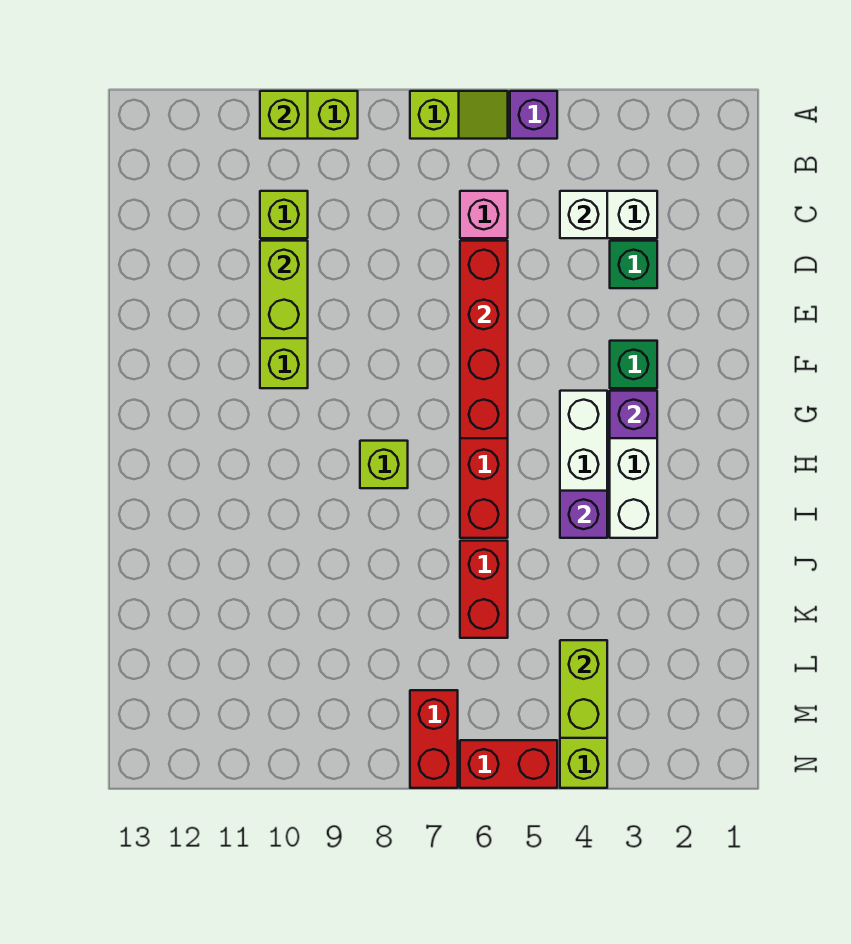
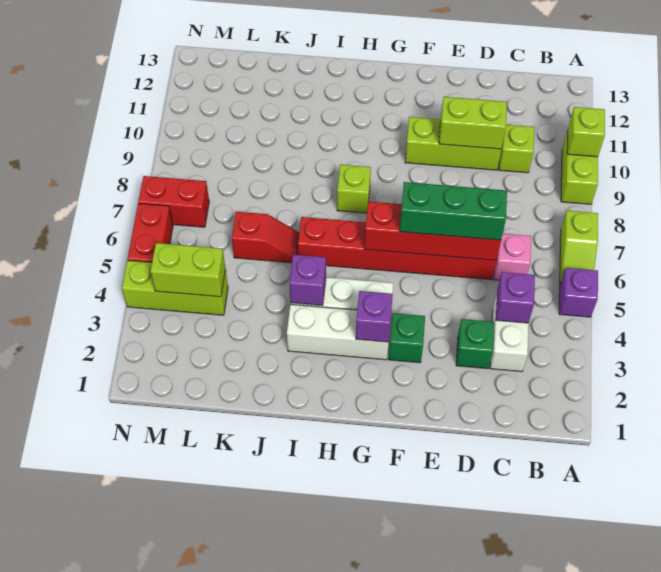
white 1x1 brick [560,191,607,238] -> purple 1x1 brick [496,272,535,323]
none -> green 1x3 brick [400,182,507,240]
red 1x2 brick [460,541,508,638] -> red 1x2 slope [232,212,299,263]

